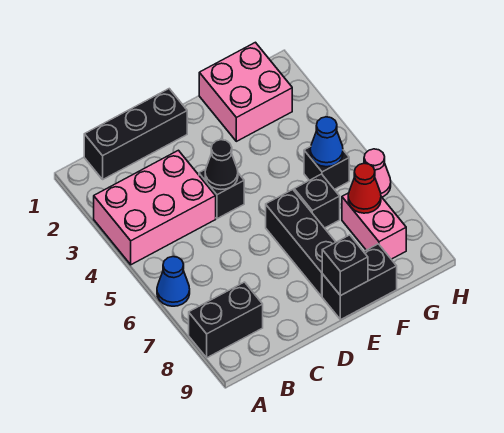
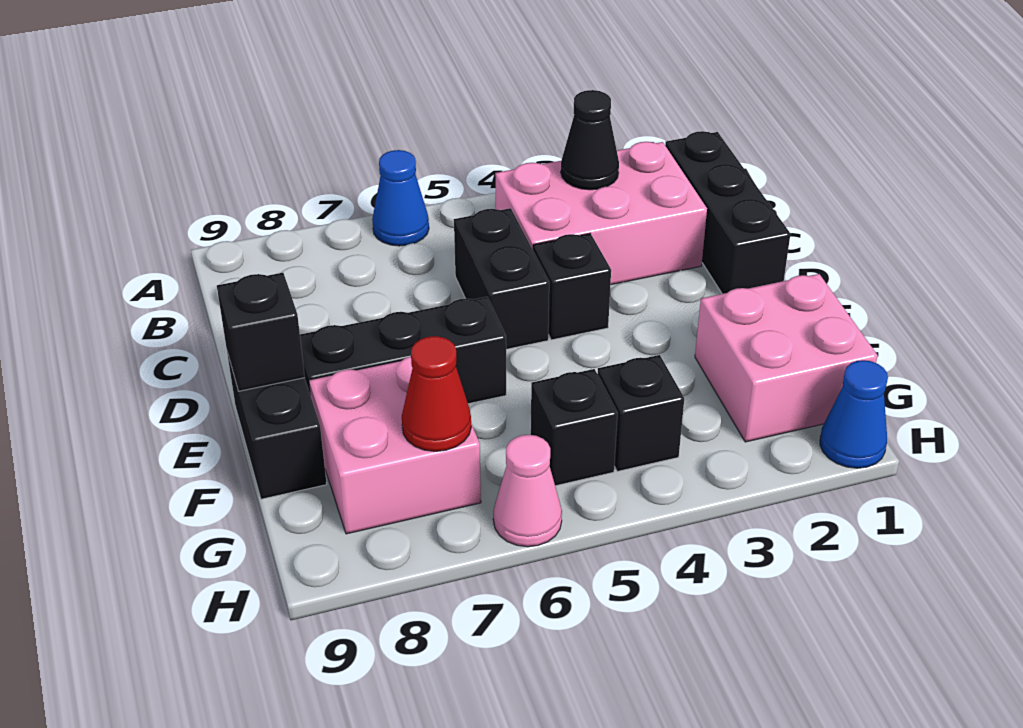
pink 2x3 brick [94,150,216,265] -> pink 2x3 brick turned to [495,142,707,285]
black 1x2 brick [189,282,263,358] -> black 1x2 brick moved to [454,208,549,349]
black 1x1 cone [205,140,238,189] -> black 1x1 cone moved to [561,90,619,190]
black 1x1 brick [294,174,340,228] -> black 1x1 brick moved to [598,355,684,471]
blue 1x1 cone [310,117,343,167] -> blue 1x1 cone moved to [820,360,888,468]
pink 1x2 brick [342,193,406,259] -> pink 2x2 brick [309,356,481,534]

